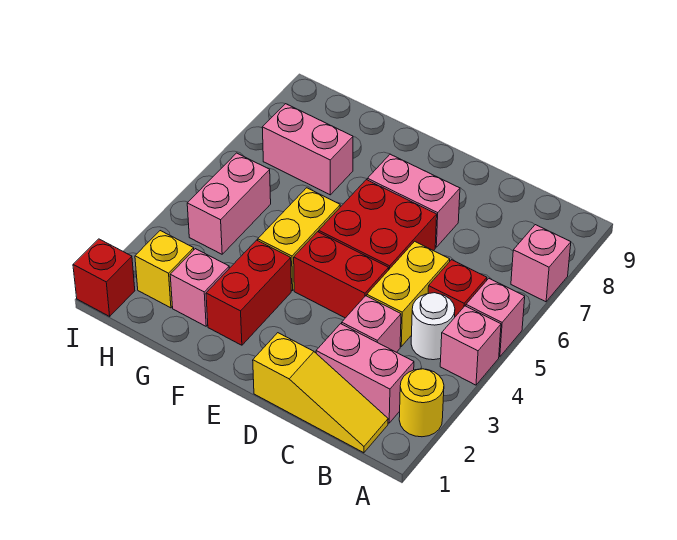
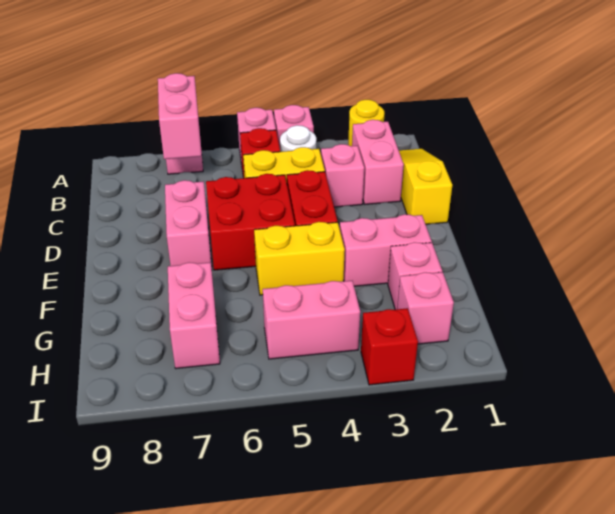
none -> pink 1x2 brick [158,73,202,159]
red 1x2 brick [206,240,291,345] -> pink 1x2 brick [340,214,432,286]
yellow 1x1 brick [135,231,194,308] -> pink 1x1 brick [397,272,454,344]
red 1x1 brick [73,239,135,316] -> red 1x1 brick moved to [361,308,418,385]

